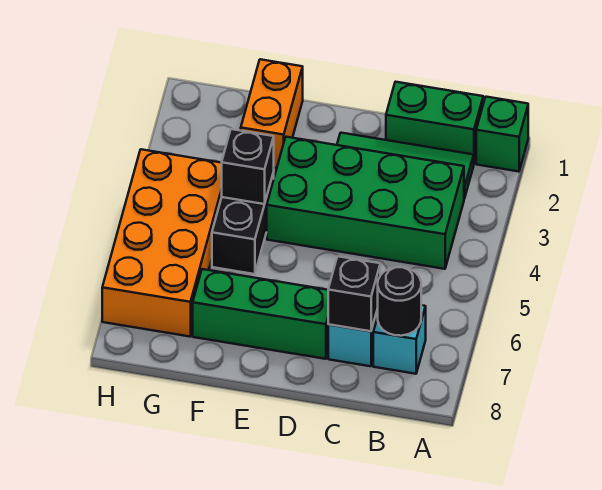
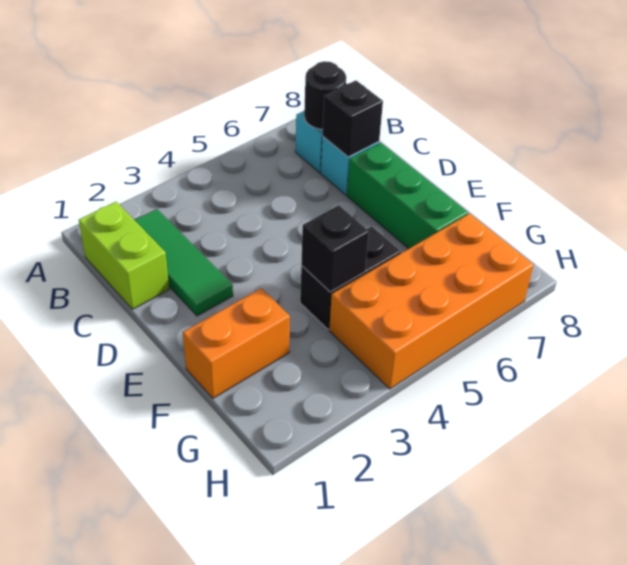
green 1x1 brick [476,97,528,172] -> none
green 1x2 brick [386,82,483,163] -> lime 1x2 brick [79,202,169,309]
green 2x4 brick [267,137,464,269] -> none

